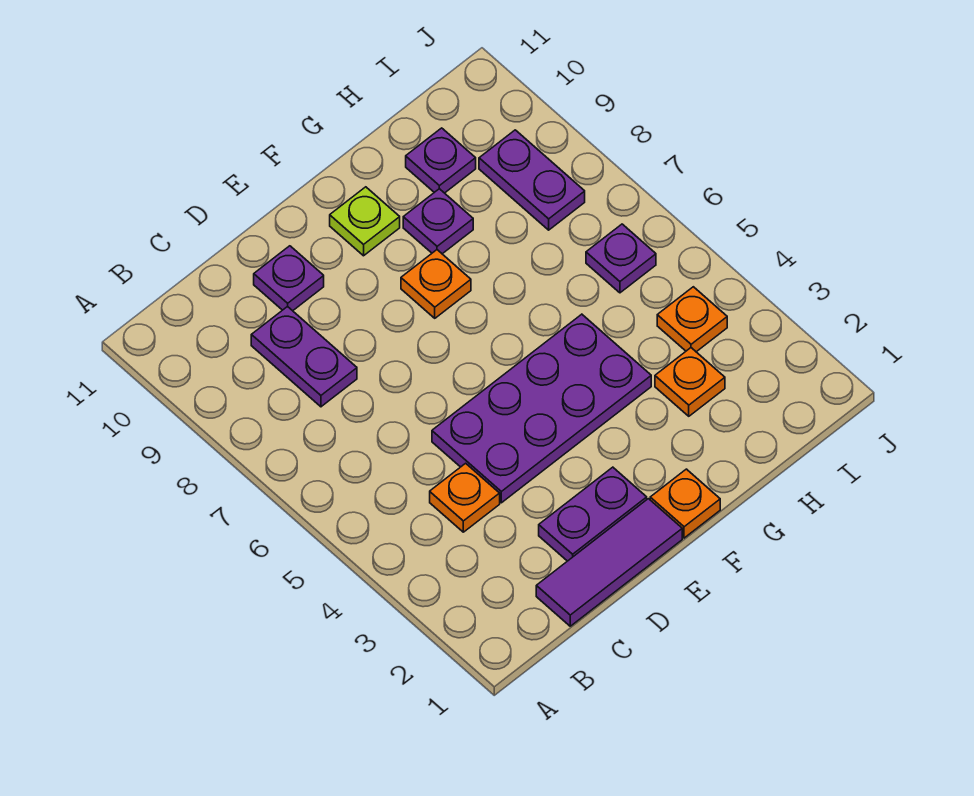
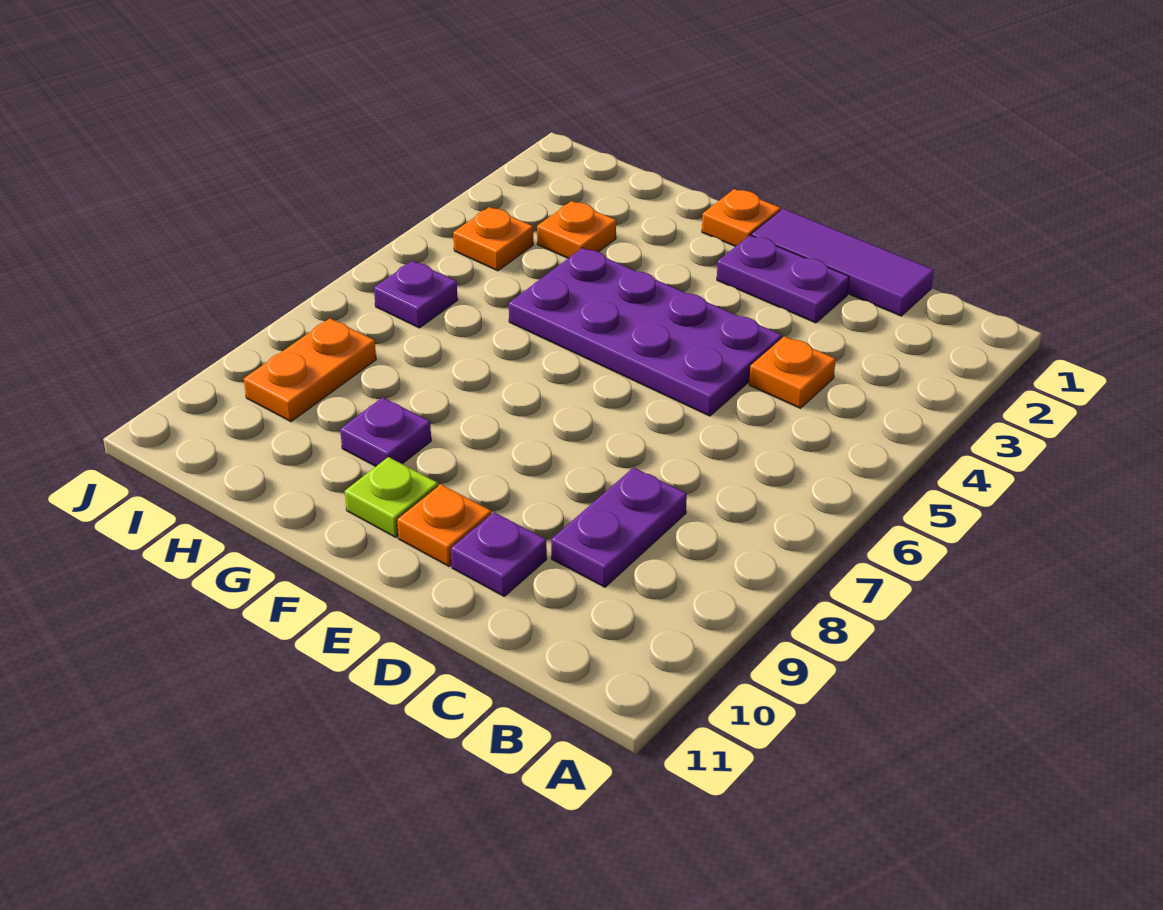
orange 1x1 plate [401,250,471,318] -> orange 1x1 plate moved to [397,484,491,566]
purple 1x1 plate [406,128,476,193] -> none
purple 1x2 plate [479,130,585,230] -> orange 1x2 plate [244,318,376,422]

